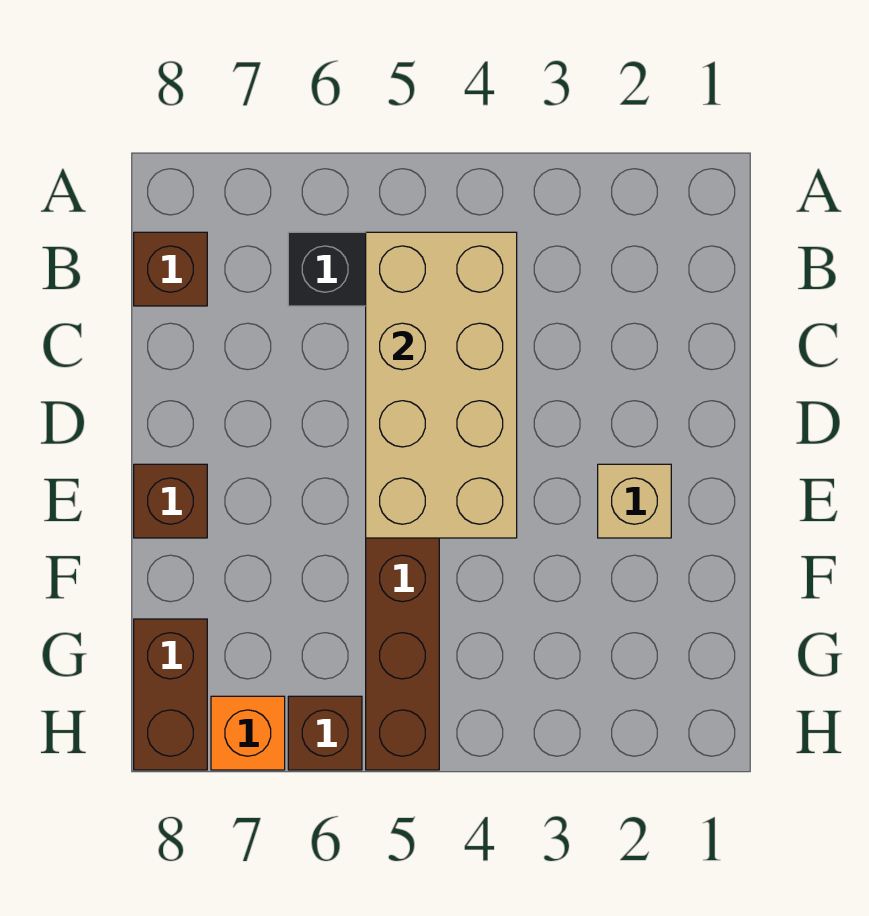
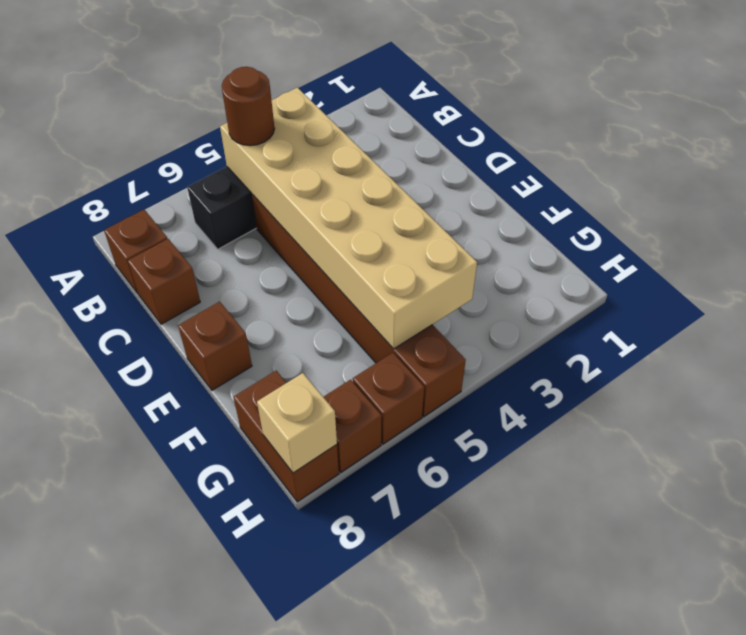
tan 2x4 brick [366,232,517,538] -> tan 2x6 brick [220,88,477,349]
none -> brown 1x1 round brick [222,67,275,146]
none -> brown 1x1 brick [128,239,200,324]
tan 1x1 brick [598,464,671,538] -> tan 1x1 brick moved to [257,373,337,473]
orange 1x1 brick [211,696,285,770] -> brown 1x1 brick [324,380,382,472]

